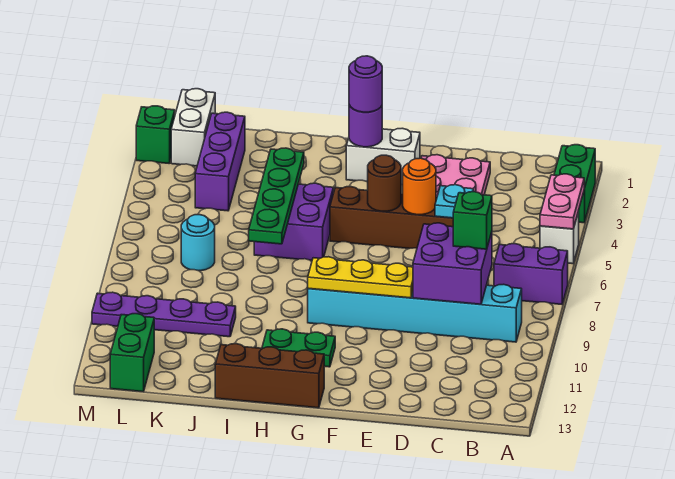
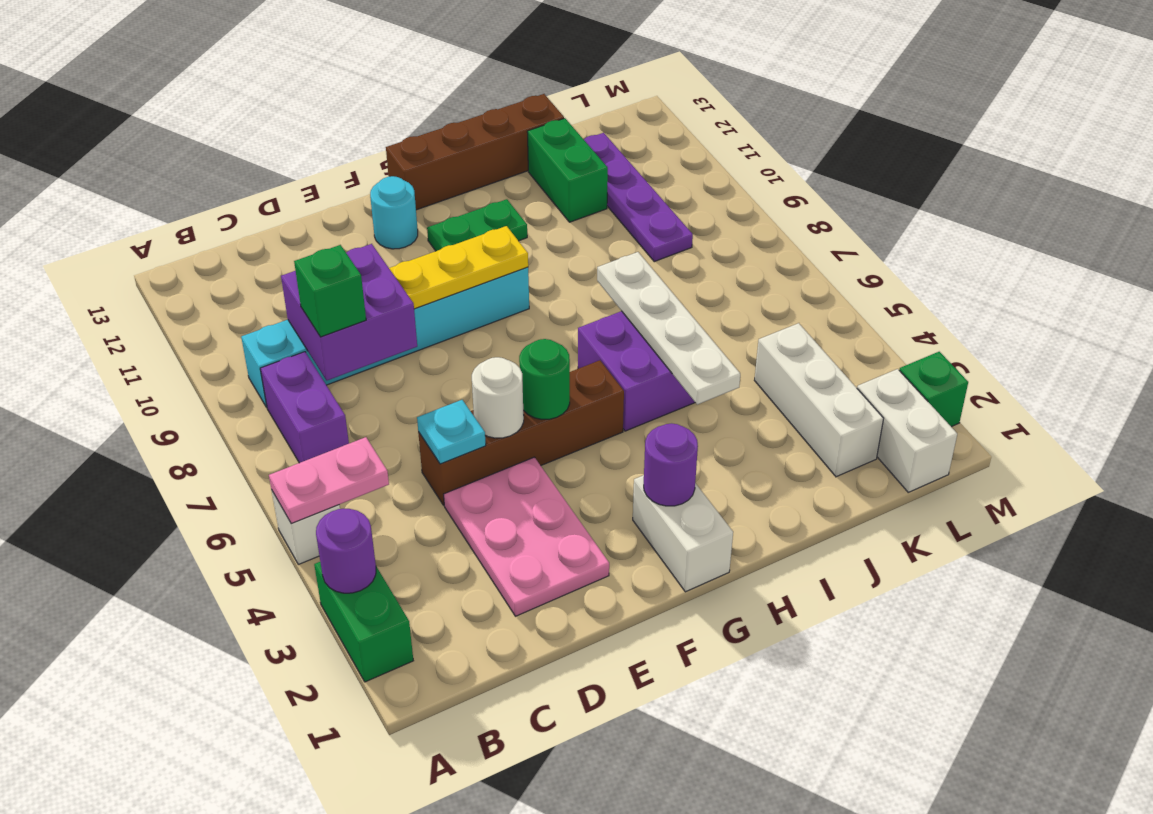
pink 1x2 plate [540,174,584,229] -> pink 1x2 plate turned to [269,437,389,524]
purple 1x2 brick [494,244,568,304] -> purple 1x2 brick turned to [260,352,349,463]
orange 1x1 round brick [403,158,436,215] -> white 1x1 round brick [472,357,524,438]
white 1x2 brick [346,128,420,185] -> white 1x2 brick turned to [633,475,733,592]
brown 1x1 round brick [368,155,401,211] -> green 1x1 round brick [519,339,570,419]
purple 1x1 round brick [349,56,382,112] -> purple 1x1 round brick moved to [316,509,376,593]
brown 1x3 brick [215,344,324,408] -> brown 1x4 brick [386,94,564,210]
green 1x4 plate [249,148,304,244] -> white 1x4 plate [597,252,740,405]
purple 1x4 plate [92,292,236,337] -> purple 1x4 plate turned to [584,133,693,262]
purple 1x3 brick [195,112,245,211] -> white 1x3 brick [754,323,884,477]
cyan 1x1 round brick [181,214,215,271] -> cyan 1x1 round brick moved to [370,176,418,249]
green 1x2 brick [110,314,154,392] -> green 1x2 brick moved to [527,118,608,222]

